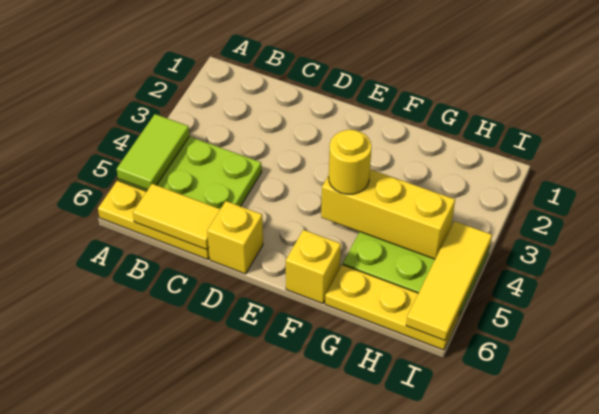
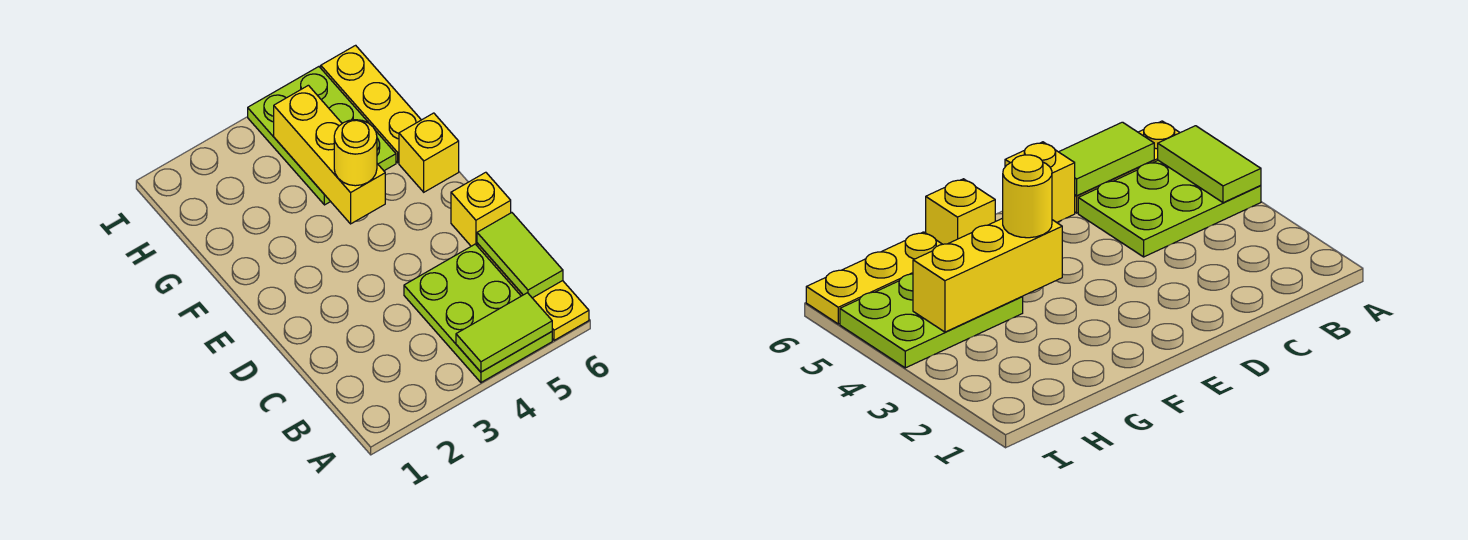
yellow 1x2 tile [133,184,220,250] -> lime 1x2 tile [477,213,563,298]
yellow 1x3 tile [406,221,492,341] -> none

